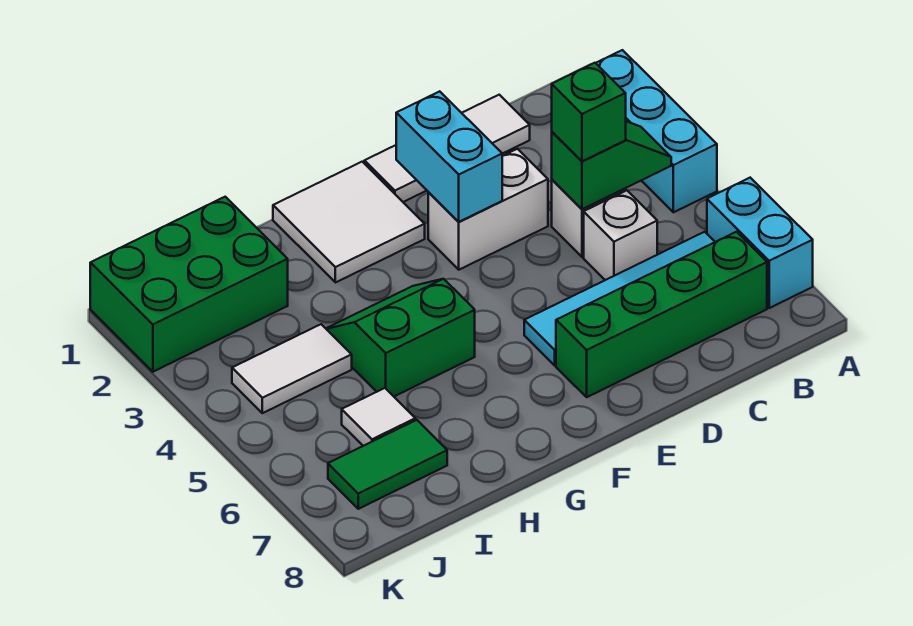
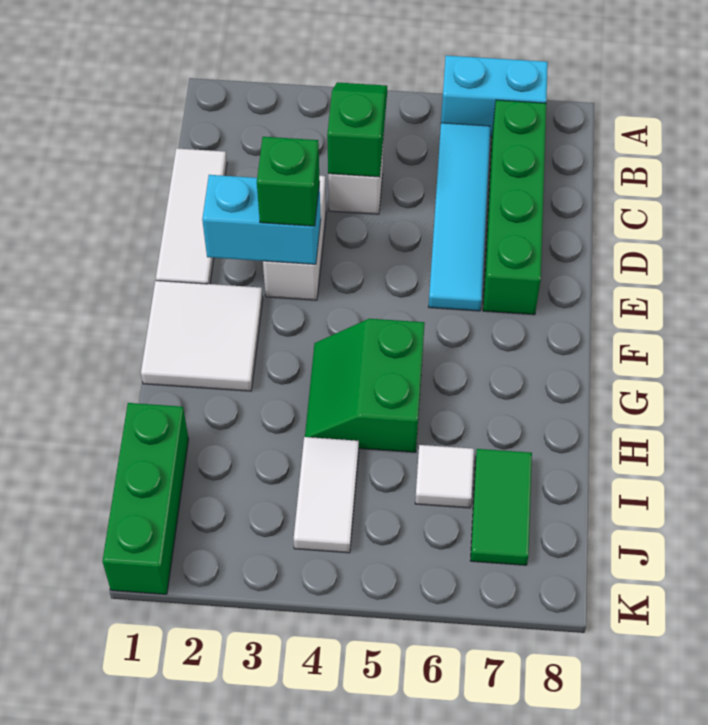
cyan 1x3 brick [596,50,717,212] -> none
green 1x1 brick [552,63,626,161] -> green 1x1 brick moved to [257,137,320,226]
white 1x1 brick [584,190,657,280] -> none
green 2x3 brick [90,197,288,372] -> green 1x3 brick [103,403,189,594]

